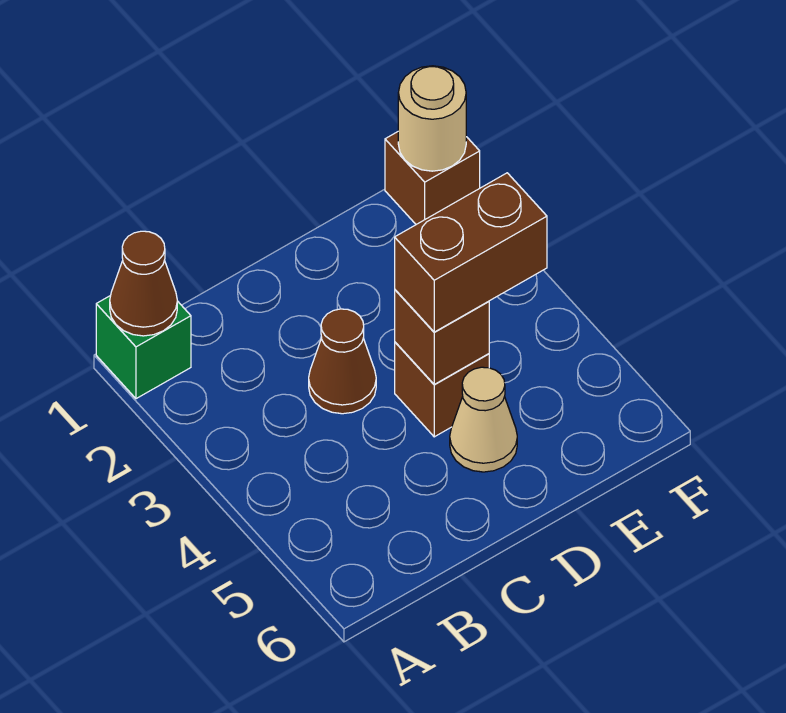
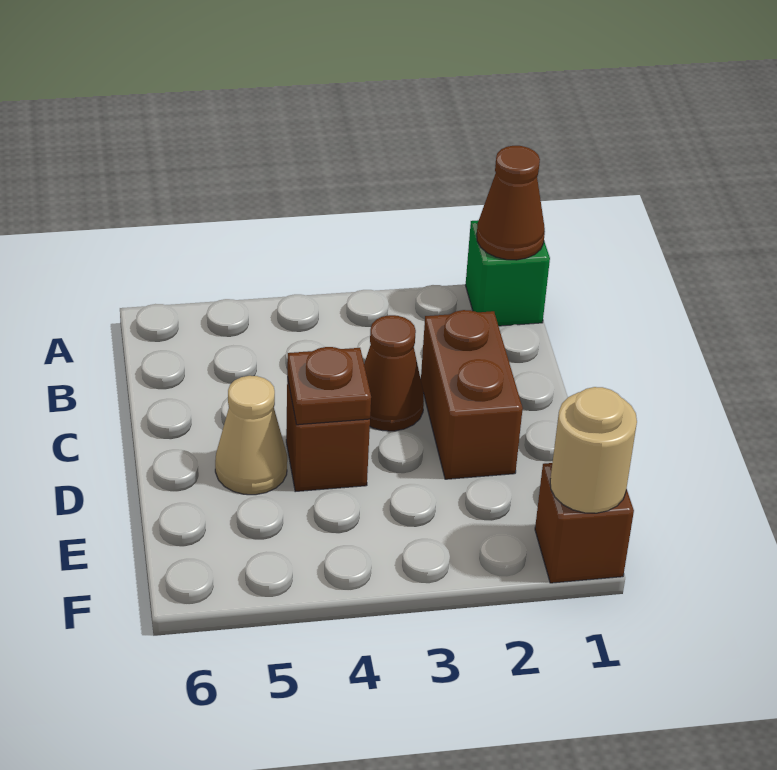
brown 1x1 brick [395,290,489,384] -> brown 1x1 plate [287,347,371,425]
brown 1x2 brick [395,173,547,332] -> brown 1x2 brick moved to [421,310,523,479]

